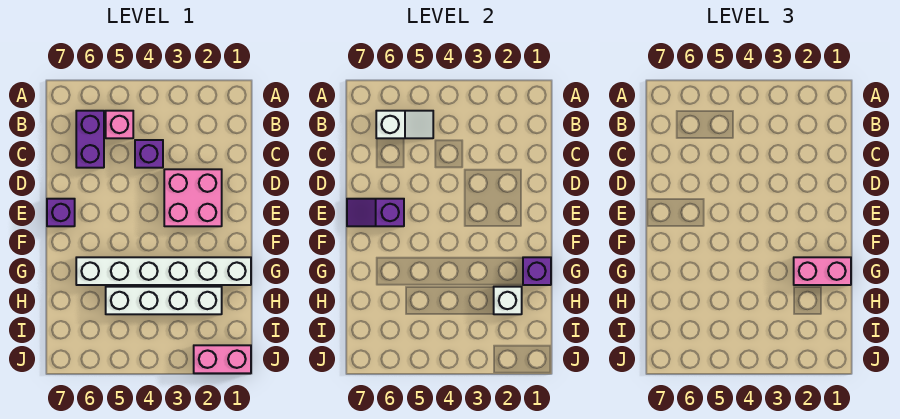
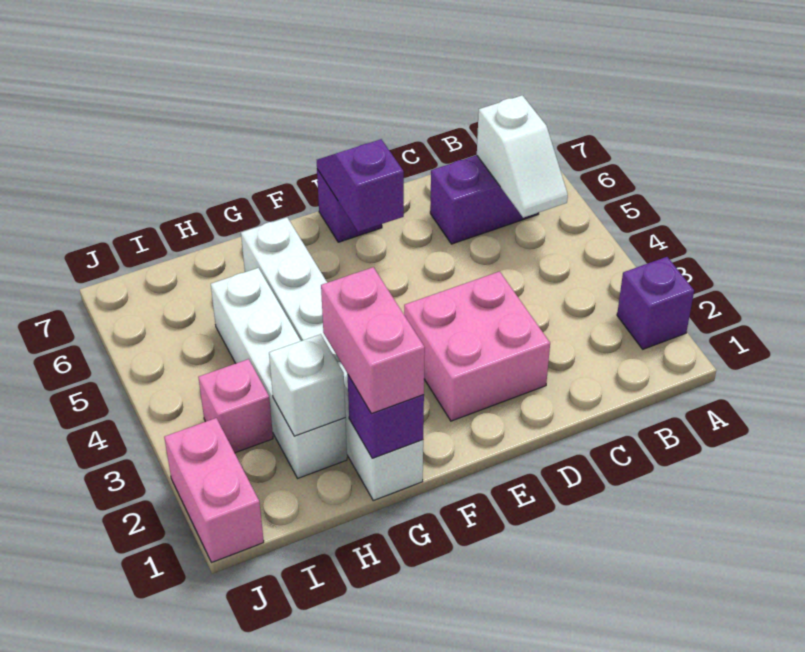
pink 1x1 brick [106,111,133,138] -> pink 1x1 brick moved to [198,359,273,453]
purple 1x1 brick [135,140,163,168] -> purple 1x1 brick moved to [617,257,694,349]

